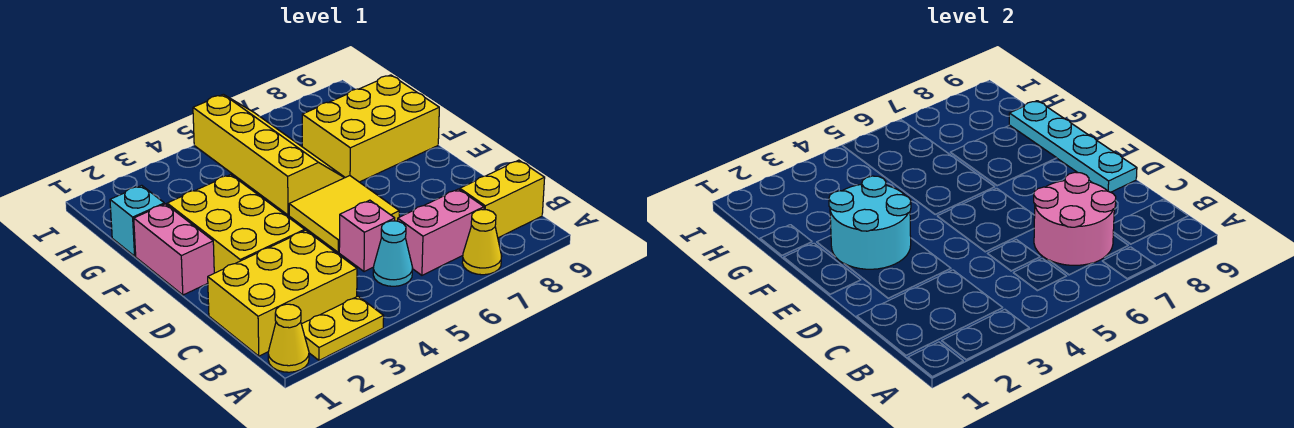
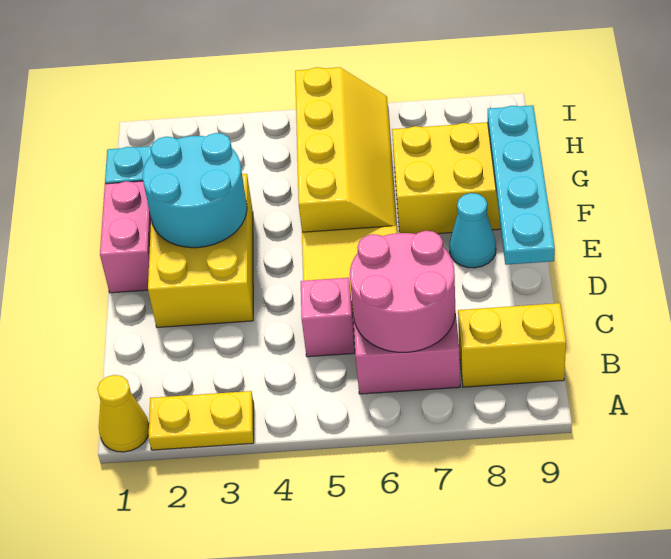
yellow 1x1 cone [462,209,501,275] -> none
yellow 2x3 brick [208,230,357,356] -> none
cyan 1x1 cone [373,221,413,286] -> cyan 1x1 cone moved to [449,193,496,268]

